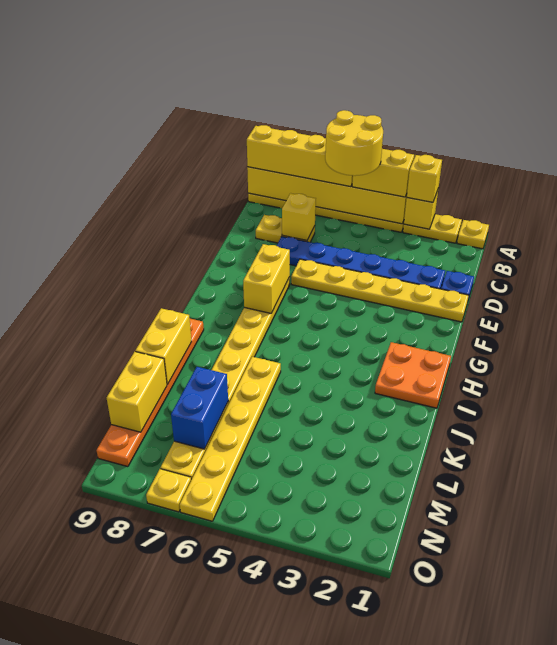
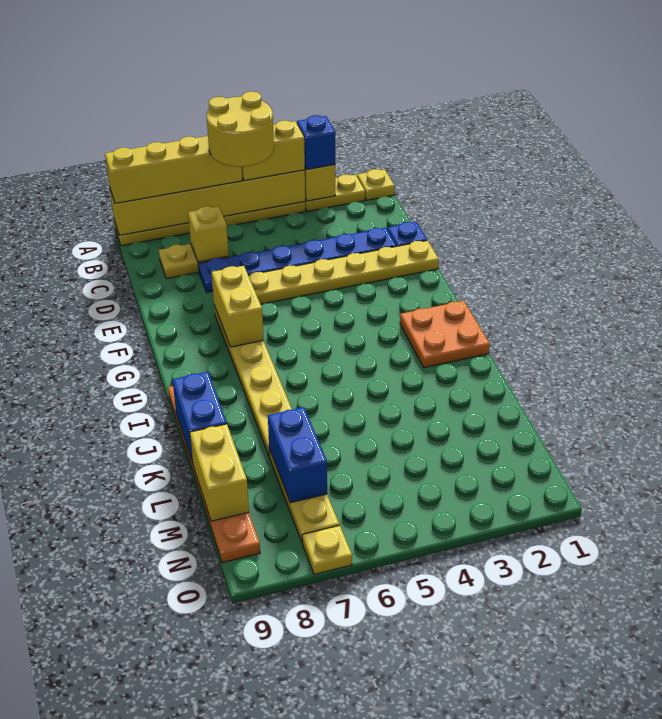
yellow 1x1 brick [407,155,442,202] -> blue 1x1 brick [297,115,336,170]
yellow 1x6 plate [180,357,281,521] -> none
yellow 1x2 brick [135,308,192,384] -> blue 1x2 brick [172,372,227,463]

